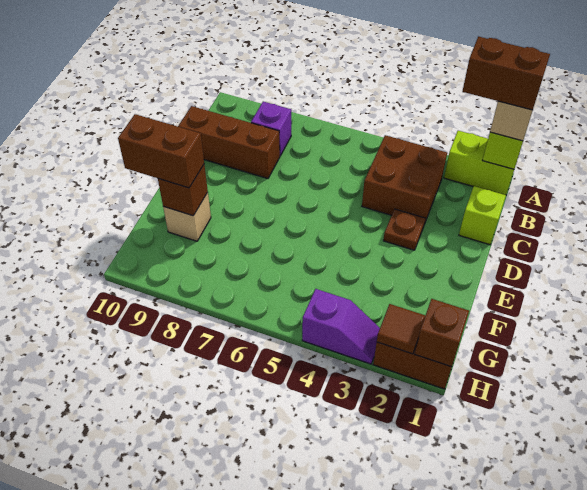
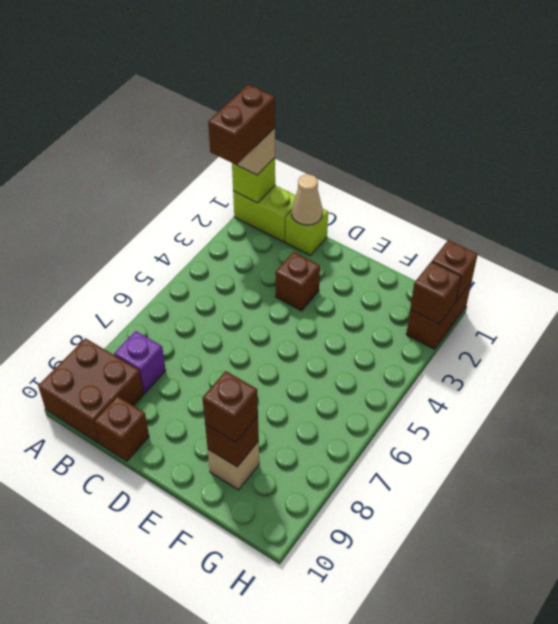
lime 1x2 brick [444,131,514,195] -> lime 1x2 brick turned to [233,186,296,242]
brown 2x2 brick [362,135,447,224] -> brown 2x2 brick moved to [38,338,144,443]
none -> tan 1x1 cone [292,174,323,225]
brown 1x3 brick [178,106,280,178] -> brown 1x1 brick [94,396,149,461]
brown 1x1 plate [383,209,425,250] -> brown 1x1 brick [275,252,320,311]
brown 1x2 brick [118,114,204,188] -> brown 1x1 brick [203,371,258,442]
brown 1x1 tile [377,304,425,354] -> brown 1x1 brick [410,262,461,324]
purple 1x2 slope [302,289,380,364] -> none

